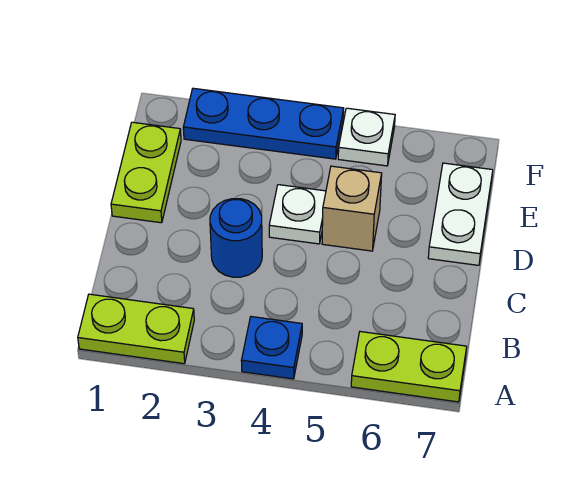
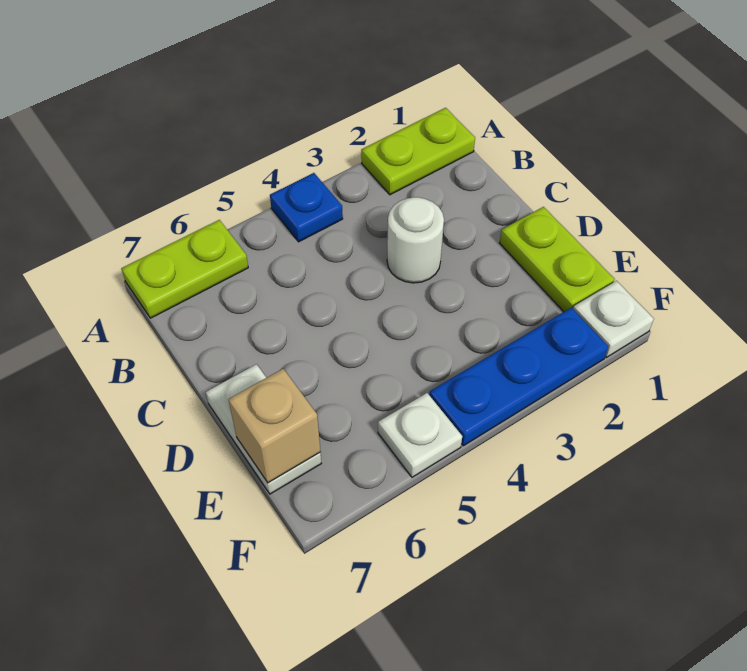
blue 1x1 round brick [210,199,262,277] -> white 1x1 round brick [387,197,444,283]
white 1x1 plate [269,185,326,244] -> white 1x1 plate moved to [573,281,654,357]
tan 1x1 brick [322,166,382,251] -> tan 1x1 brick moved to [228,369,320,483]

